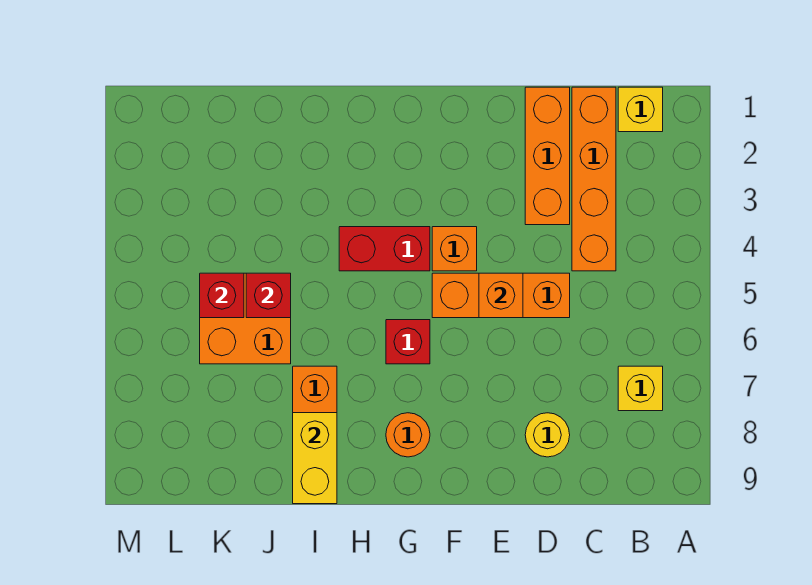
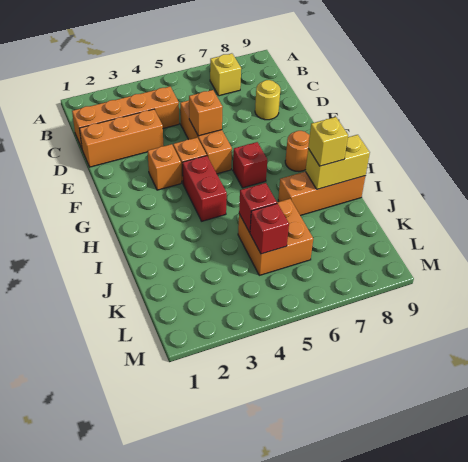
yellow 1x1 brick [618,87,663,132] -> yellow 1x1 brick moved to [308,117,348,166]
none -> orange 1x1 brick [148,144,181,190]

